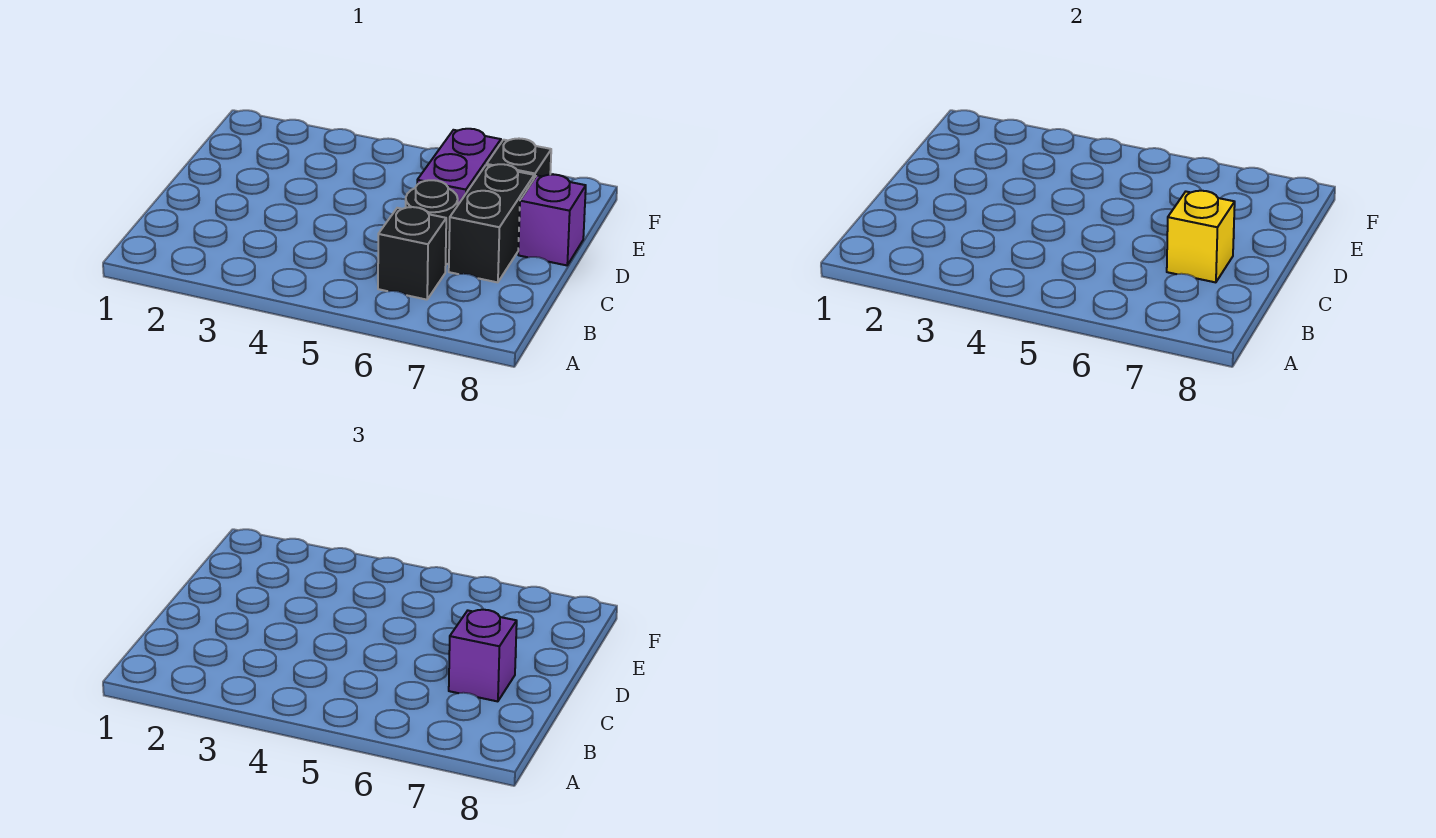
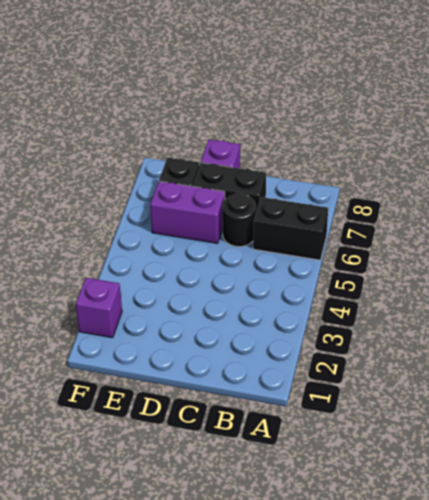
black 1x1 brick [378,207,446,300] -> black 1x2 brick [253,197,328,260]
yellow 1x1 brick [1167,191,1235,282] -> none
purple 1x1 brick [449,610,517,701] -> purple 1x1 brick moved to [76,278,122,338]

